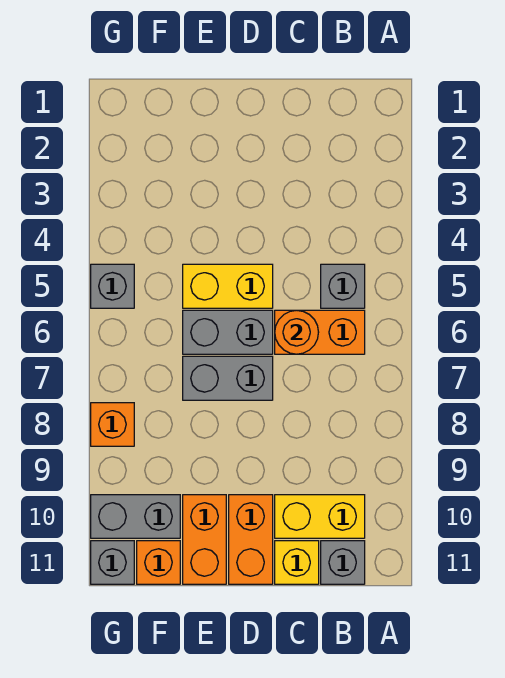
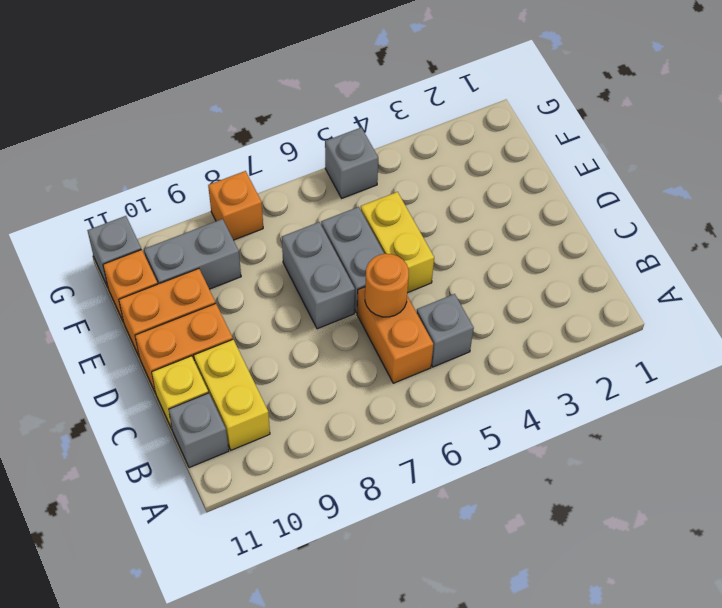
grey 1x2 brick [91,495,180,538] -> grey 1x2 brick turned to [144,219,241,289]

